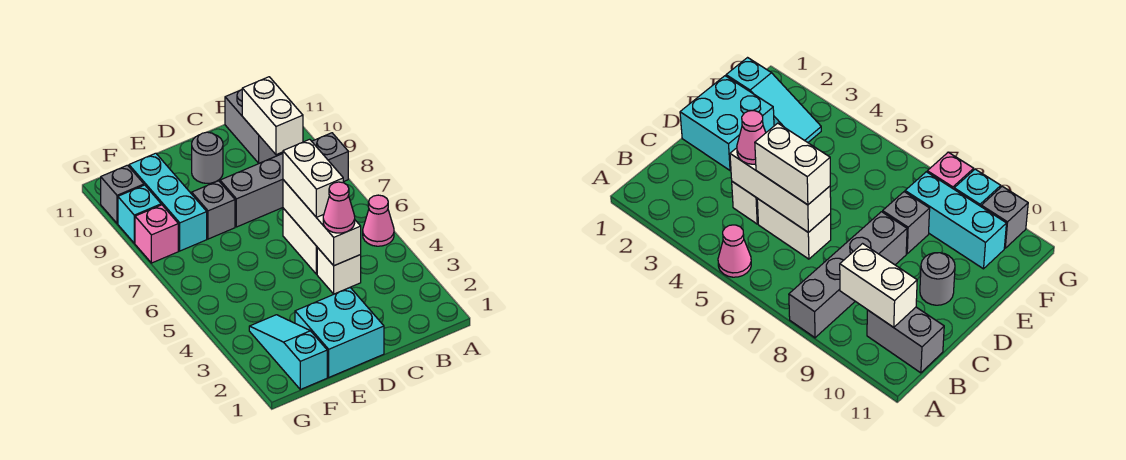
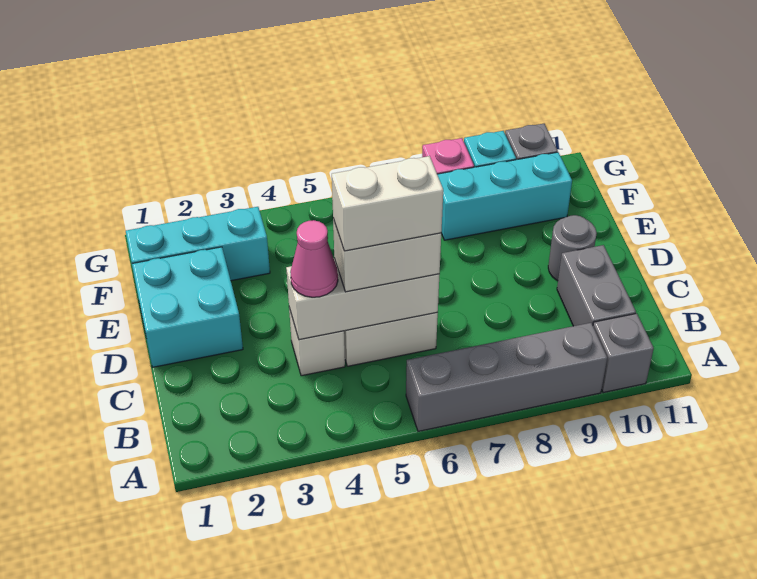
pink 1x1 cone [363,195,394,246] -> none
grey 1x4 brick [220,133,348,227] -> grey 1x4 brick turned to [406,323,607,431]
white 1x2 brick [242,77,303,155] -> white 1x2 brick moved to [332,156,443,251]
grey 1x2 brick [225,90,283,163] -> grey 1x2 brick turned to [557,245,636,326]
grey 1x1 brick [191,181,235,239] -> grey 1x1 brick moved to [593,313,654,393]
cyan 1x3 slope [249,315,327,389] -> cyan 1x3 brick [126,207,270,281]

